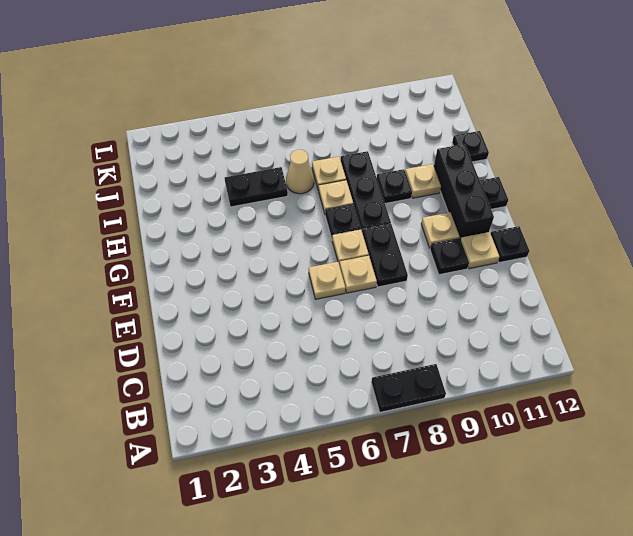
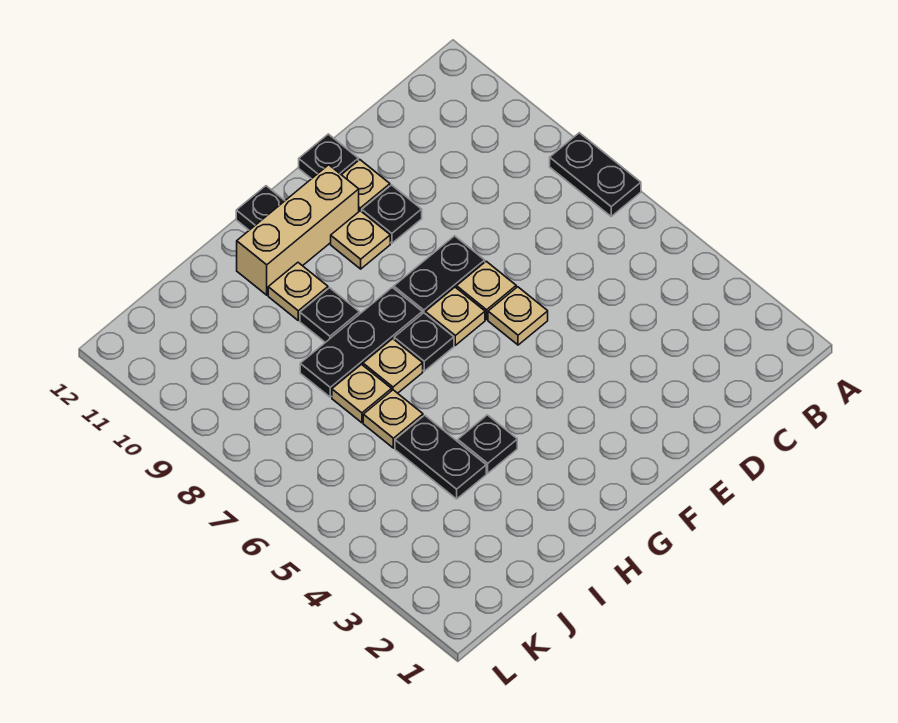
black 1x3 brick [434,144,494,239] -> tan 1x3 brick [237,165,359,295]
tan 1x1 cone [286,150,314,194] -> tan 1x1 plate [363,390,423,448]
black 1x1 plate [452,131,489,162] -> black 1x1 plate moved to [458,415,517,473]

